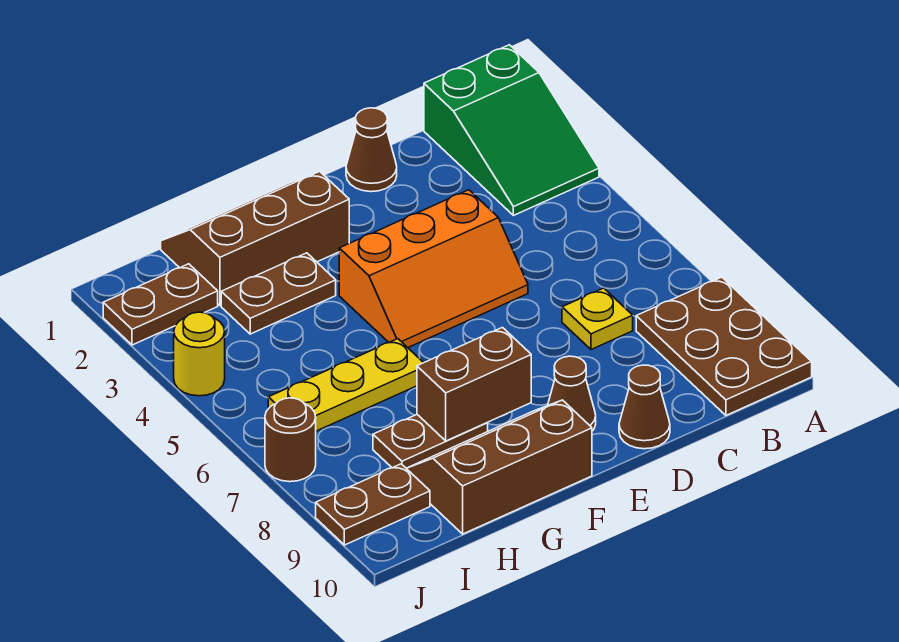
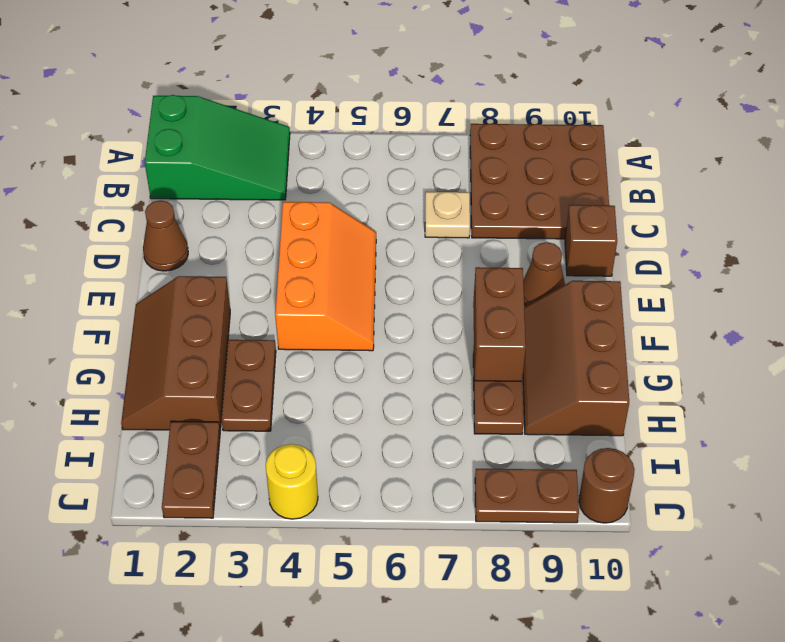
brown 2x3 plate [636,277,812,415] -> brown 3x3 plate [470,123,609,239]
yellow 1x1 plate [562,288,633,349] -> tan 1x1 plate [425,192,470,238]
brown 1x1 cone [619,365,670,449] -> brown 1x1 brick [565,205,617,276]
yellow 1x3 plate [268,339,423,431] -> none
brown 1x2 plate [316,464,430,545] -> brown 1x2 plate turned to [475,469,579,523]
brown 1x1 round brick [265,398,316,482] -> brown 1x1 round brick moved to [579,448,635,523]

